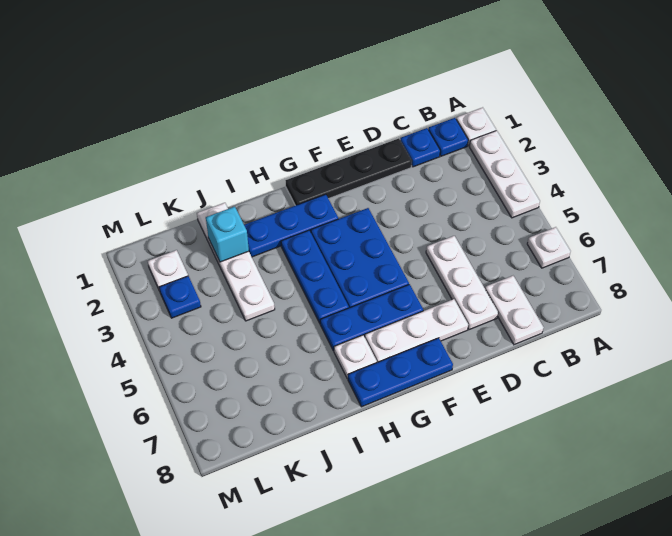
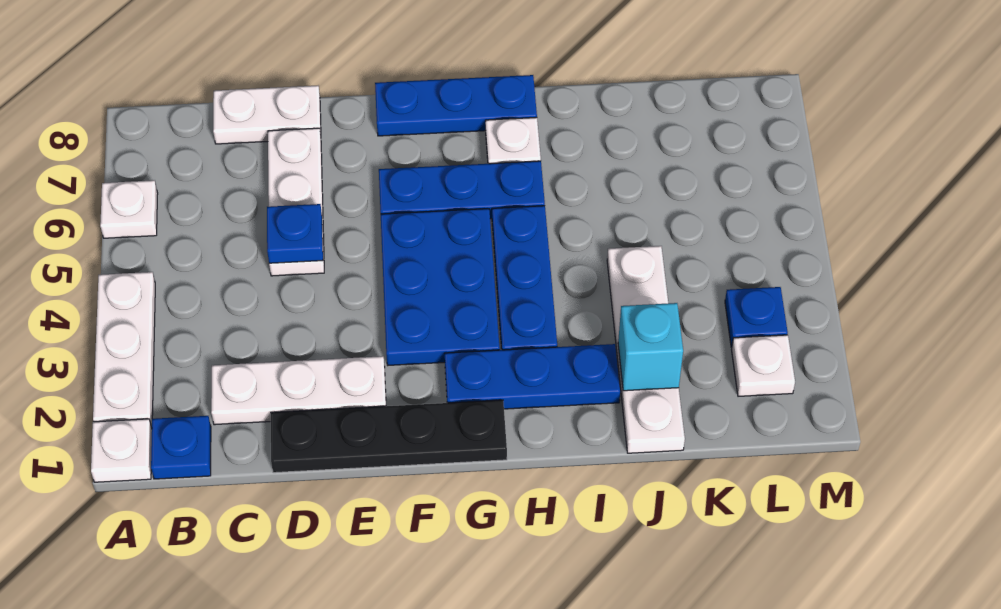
blue 1x1 plate [400,128,440,167] -> blue 1x1 plate moved to [267,204,323,263]
white 1x2 plate [485,276,544,345] -> white 1x2 plate turned to [213,86,321,144]
white 1x3 plate [365,299,468,362] -> white 1x3 plate moved to [211,356,386,425]

